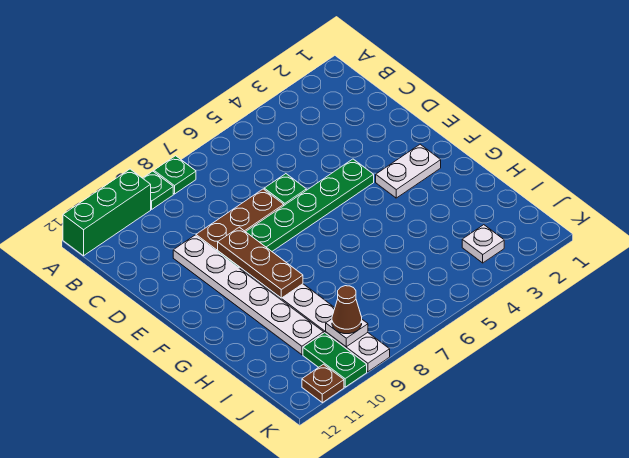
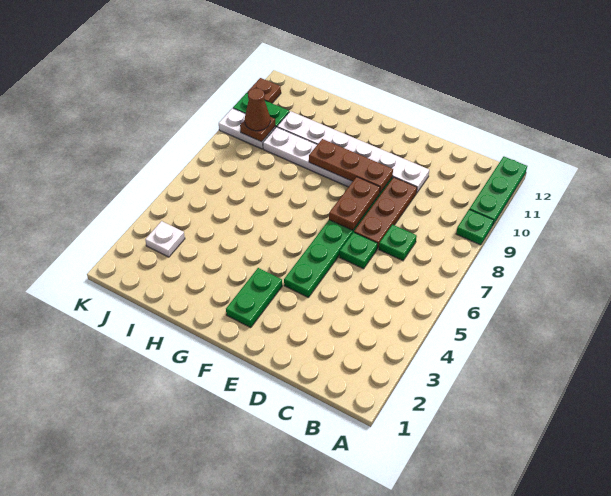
green 1x1 plate [154,156,196,194] -> green 1x1 plate moved to [379,225,417,261]
green 1x3 brick [63,169,151,256] -> green 1x3 plate [469,157,527,225]
none -> brown 1x2 plate [329,177,380,230]
white 1x2 plate [376,144,441,198] -> green 1x2 plate [226,268,282,328]
white 1x1 plate [326,319,368,347] -> brown 1x1 plate [240,117,275,142]

